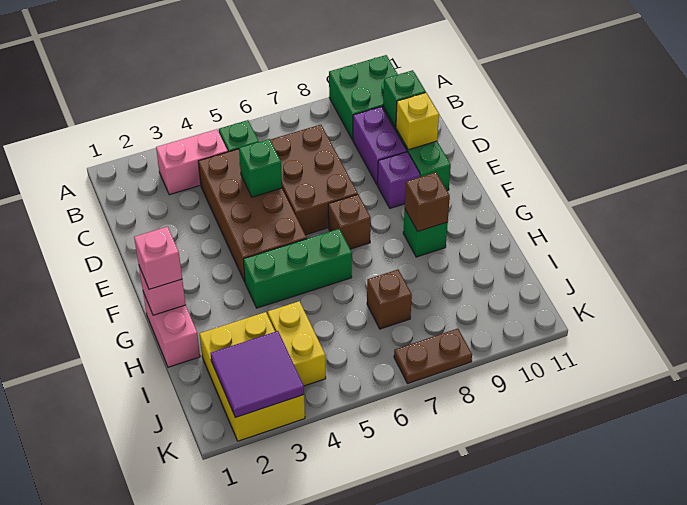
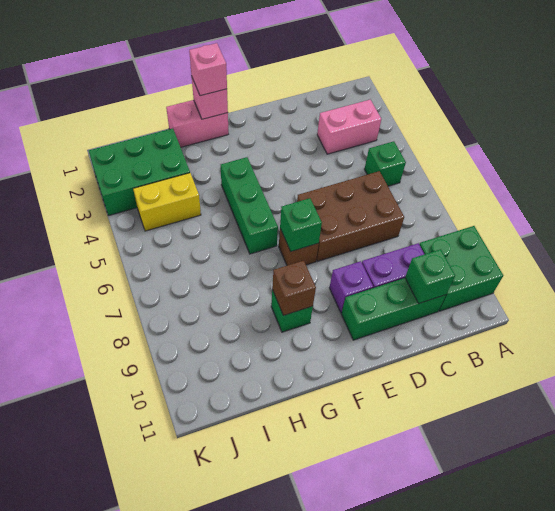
pink 1x2 brick [156,129,228,195] -> pink 1x2 brick turned to [317,100,381,154]
brown 2x4 brick [198,149,307,282] -> none
green 1x1 brick [239,139,282,197] -> green 1x1 brick moved to [280,198,322,251]
yellow 1x1 brick [396,93,439,150] -> none
yellow 2x3 brick [200,312,305,441] -> green 2x3 brick [89,128,190,216]
brown 1x1 brick [367,270,412,329] -> none
purple 2x2 tile [210,331,304,418] -> none
brown 1x2 plate [394,329,472,383] -> none

